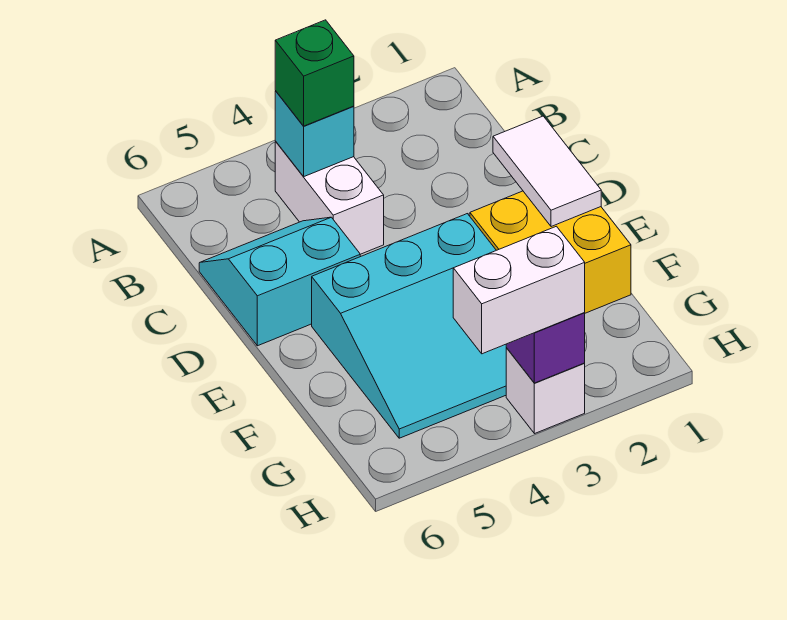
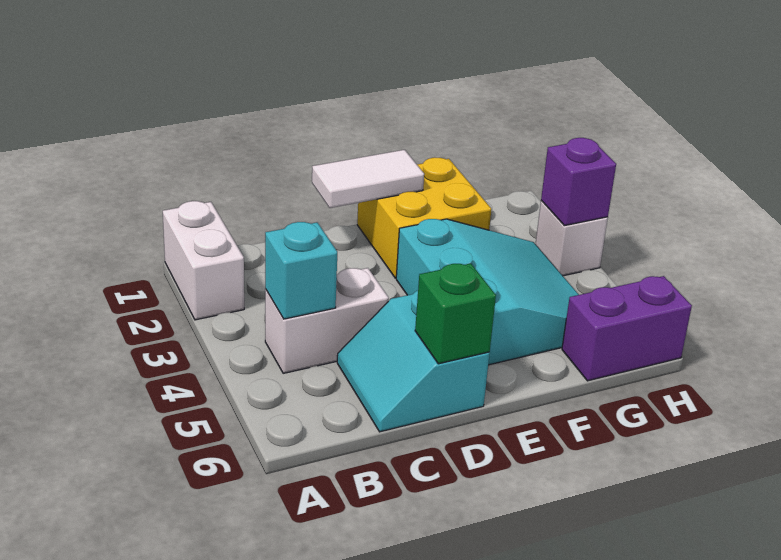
green 1x1 brick [275,20,354,126] -> green 1x1 brick moved to [415,263,496,364]
none -> purple 1x2 brick [562,276,692,381]
white 1x2 brick [453,226,585,354] -> white 1x2 brick moved to [163,201,244,320]

